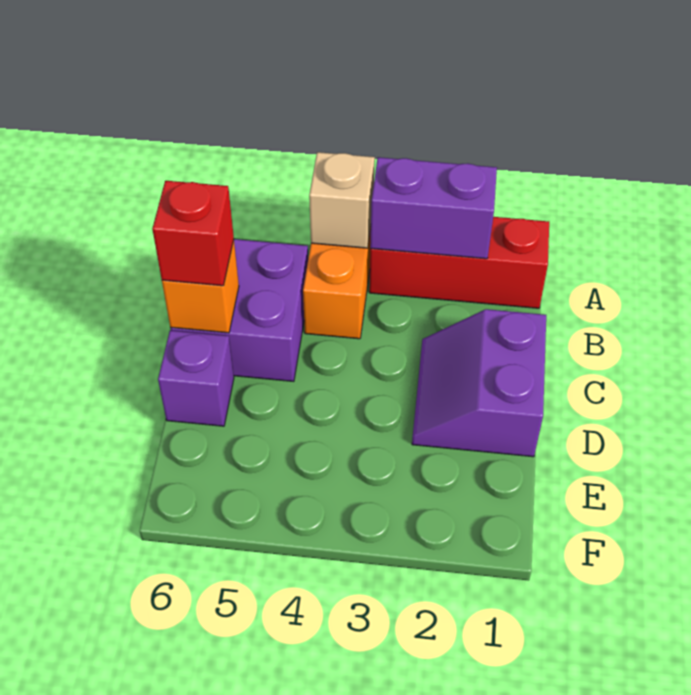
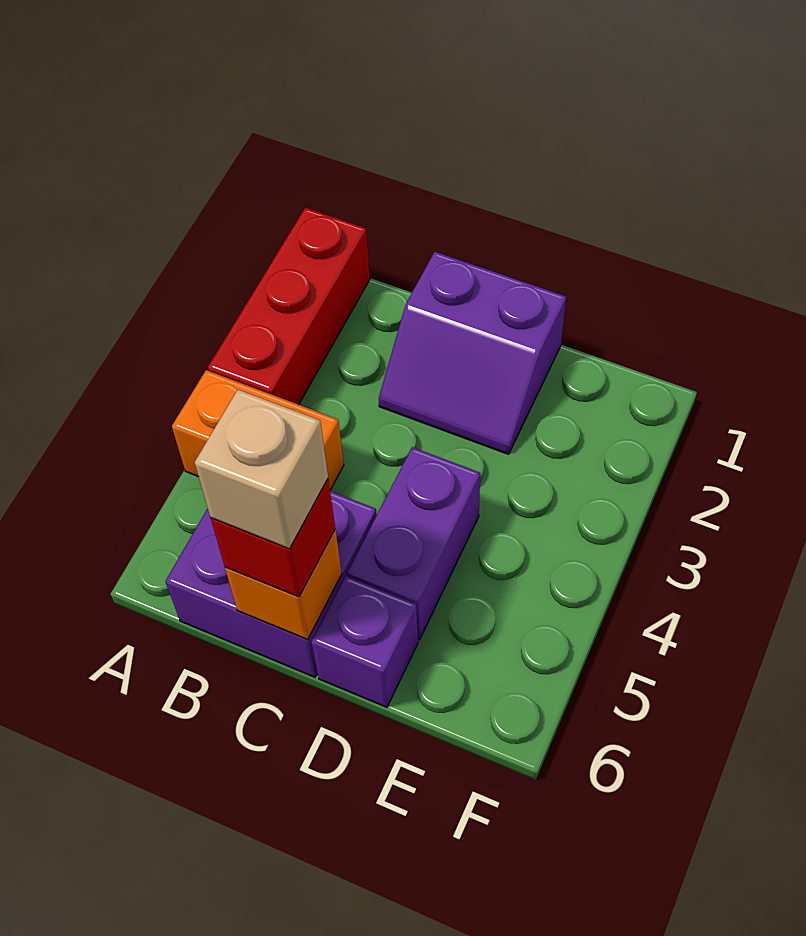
purple 1x2 brick [370,157,497,259] -> purple 1x2 brick moved to [347,447,480,640]
tan 1x1 brick [309,152,375,248] -> tan 1x1 brick moved to [195,390,328,549]

